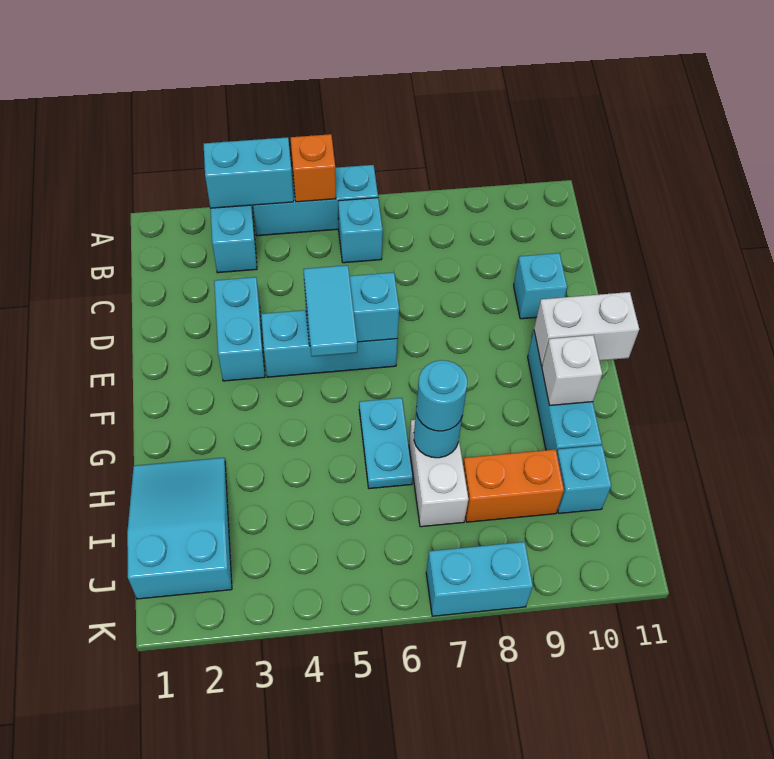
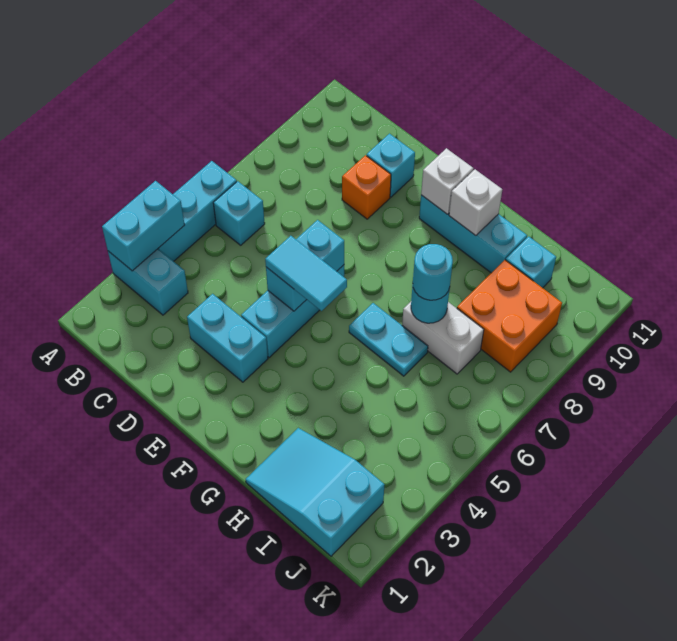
orange 1x1 brick [291,134,336,202] -> orange 1x1 brick moved to [342,155,391,219]
white 1x2 brick [534,292,639,366] -> white 1x1 brick [421,148,474,214]
orange 1x2 brick [463,449,564,522] -> orange 2x2 brick [457,260,562,372]
cyan 1x2 brick [426,542,533,616] -> none

